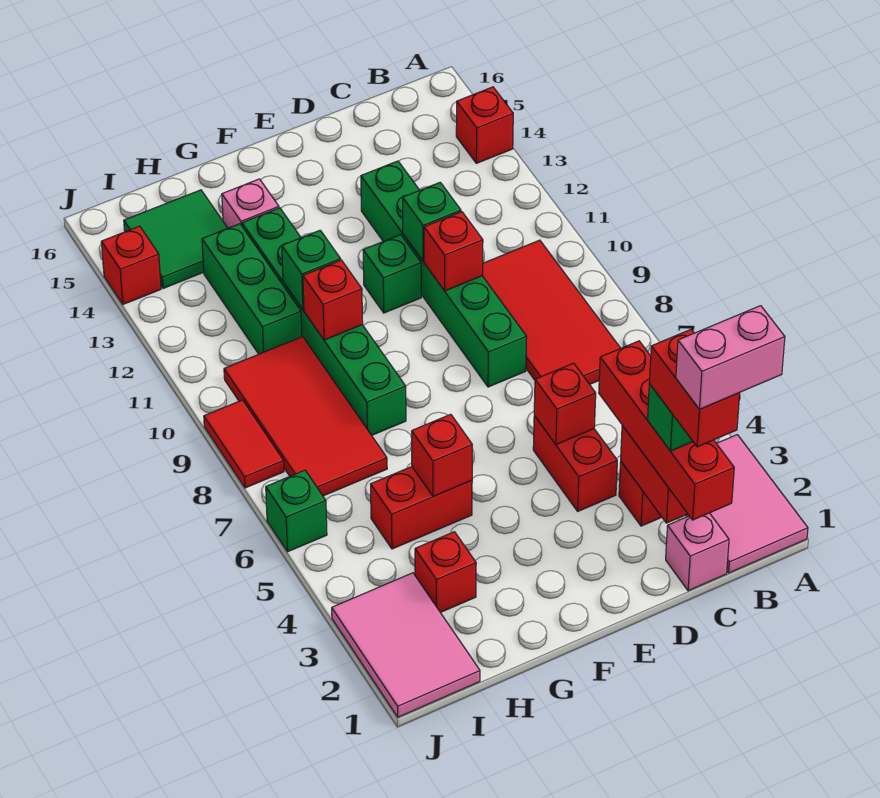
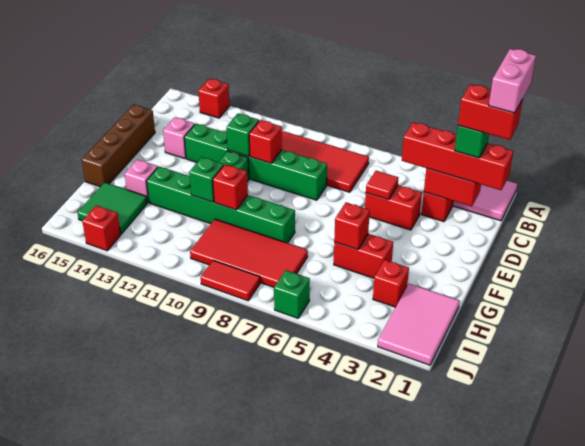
pink 1x1 brick [666,513,729,591] -> pink 1x1 brick moved to [163,117,195,159]
red 1x1 brick [534,363,596,444] -> red 1x1 tile [366,171,398,200]
none -> brown 1x4 brick [81,105,155,187]
red 1x2 brick [371,467,472,549] -> red 1x2 brick turned to [334,234,393,278]
green 1x3 brick [202,224,302,354] -> none
pink 2x3 tile [332,573,480,717] -> pink 2x3 tile turned to [378,284,460,365]

